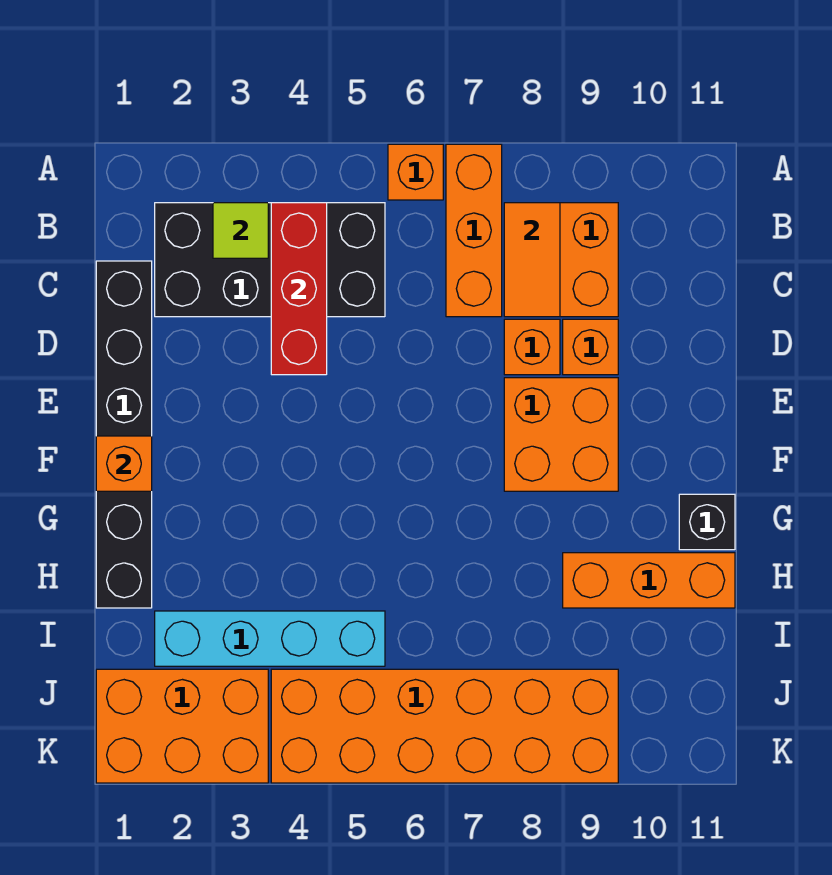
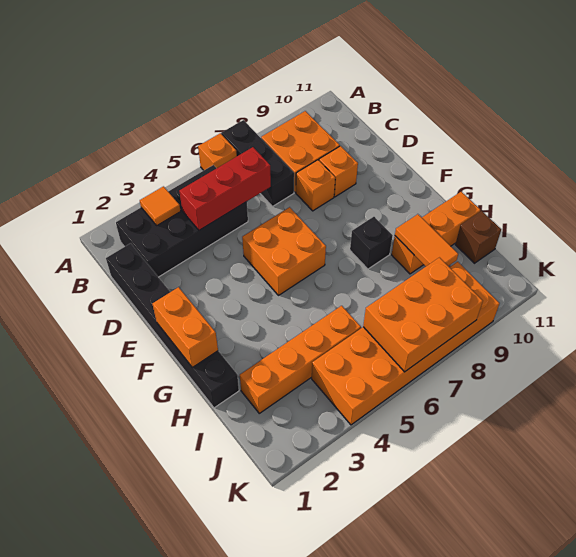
orange 1x3 brick [446,144,502,317] -> black 1x3 brick [222,120,294,206]
lime 1x1 tile [213,203,268,258] -> orange 1x1 tile [140,186,181,225]
red 1x3 brick [271,203,327,375] -> red 1x3 brick turned to [179,147,271,230]
orange 1x2 tile [504,203,560,317] -> orange 1x2 tile moved to [395,214,458,266]
orange 2x2 brick [504,378,618,491] -> orange 2x2 brick moved to [242,207,326,295]
orange 1x1 brick [96,436,152,491] -> orange 1x2 brick [152,287,218,368]
black 1x1 brick [679,494,735,550] -> black 1x1 brick moved to [350,217,393,269]
cyan 1x4 brick [155,611,385,666] -> orange 1x4 brick [240,306,361,413]
none -> brown 1x1 brick [455,211,501,263]
orange 2x3 brick [96,669,268,783] -> orange 2x3 brick moved to [363,258,483,372]

